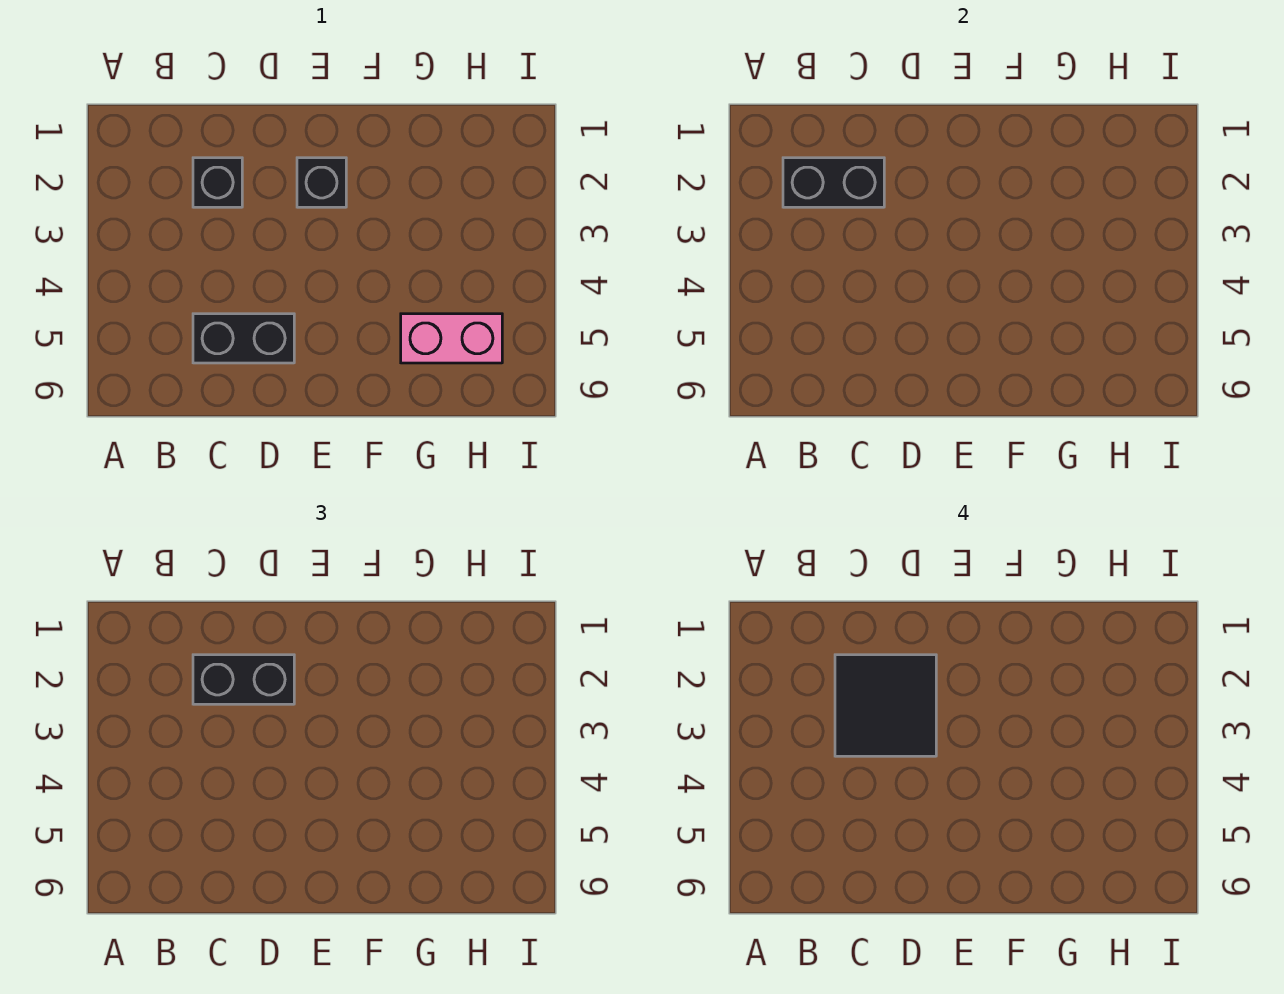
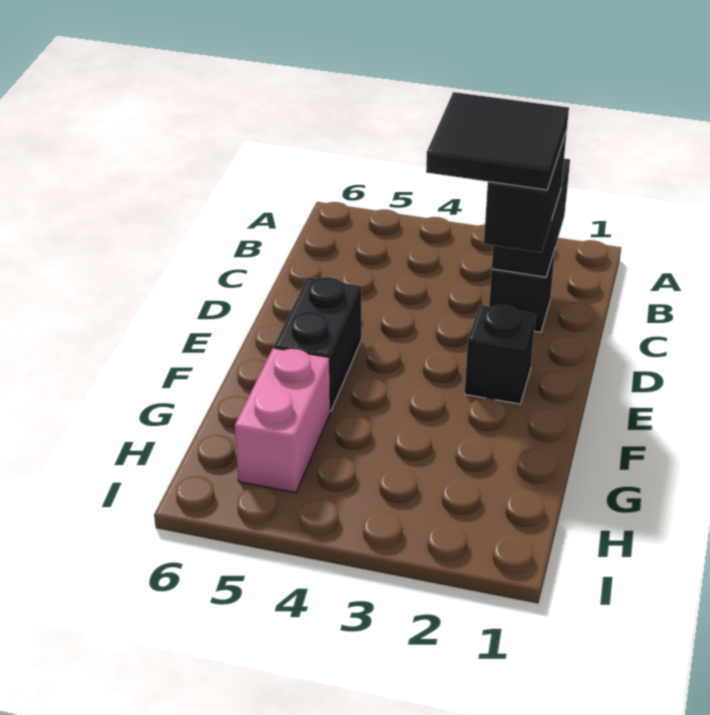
black 1x2 brick [193,314,294,363] -> black 1x2 brick moved to [274,277,361,411]

